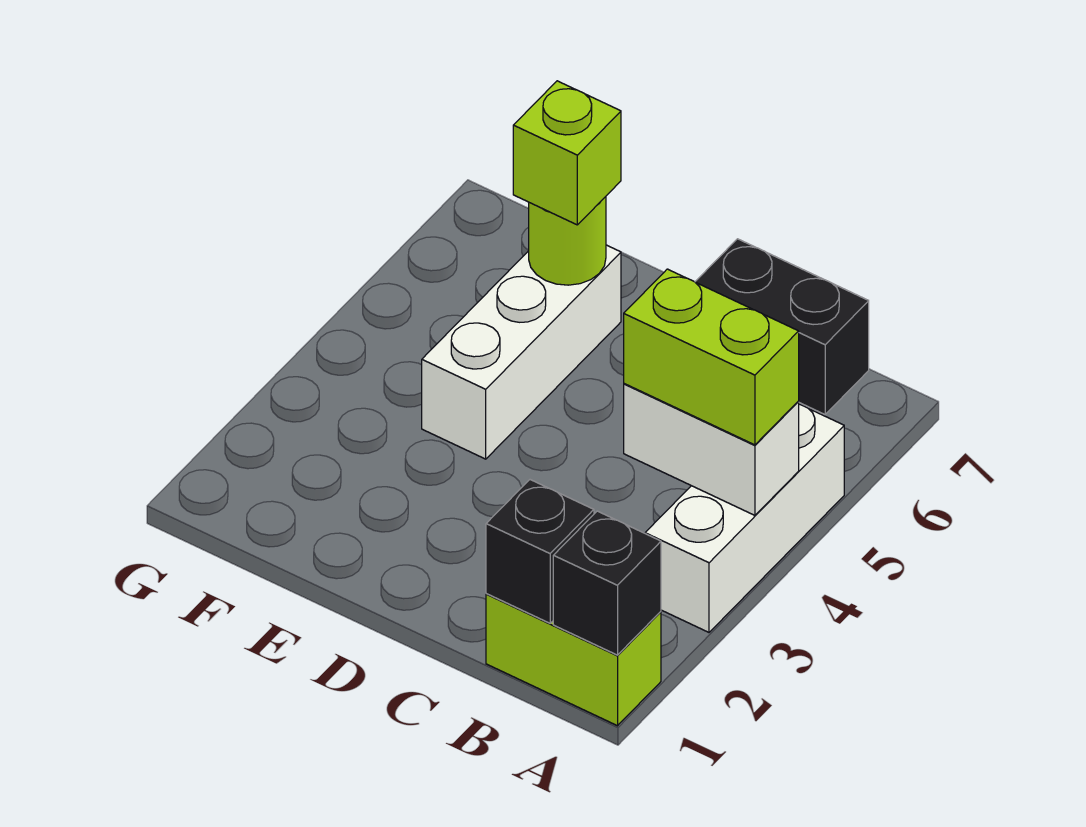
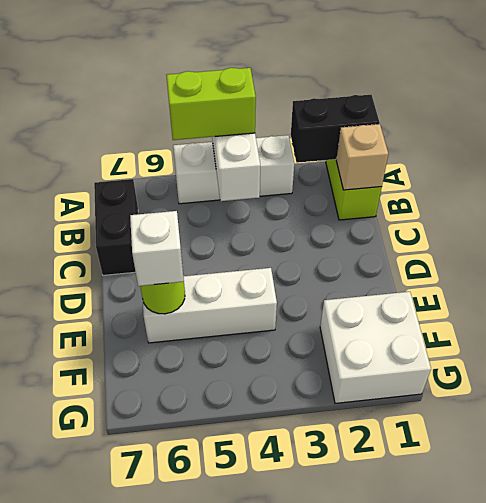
black 1x1 brick [553,511,661,655] -> black 1x2 brick [291,95,380,163]
lime 1x2 brick [624,269,799,445] -> lime 1x2 brick turned to [166,68,256,140]
black 1x1 brick [486,480,594,623] -> tan 1x1 brick [336,124,388,190]
lime 1x1 brick [513,81,621,225] -> white 1x1 brick [130,211,184,286]
none -> white 2x2 brick [320,292,431,403]

